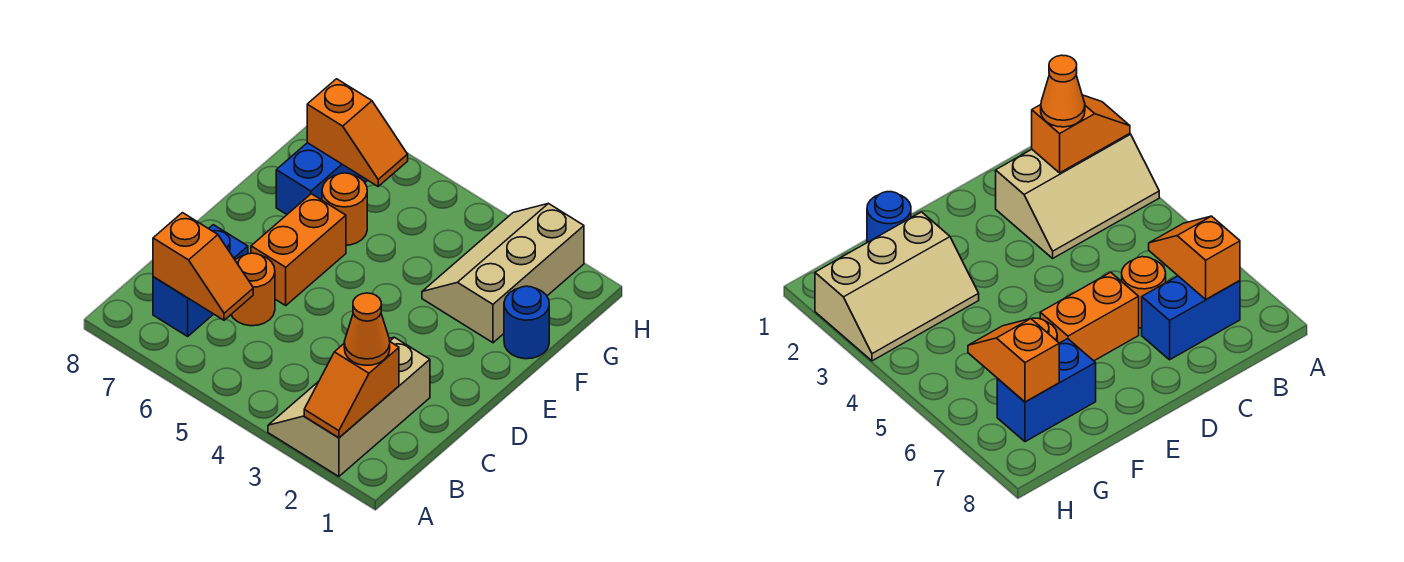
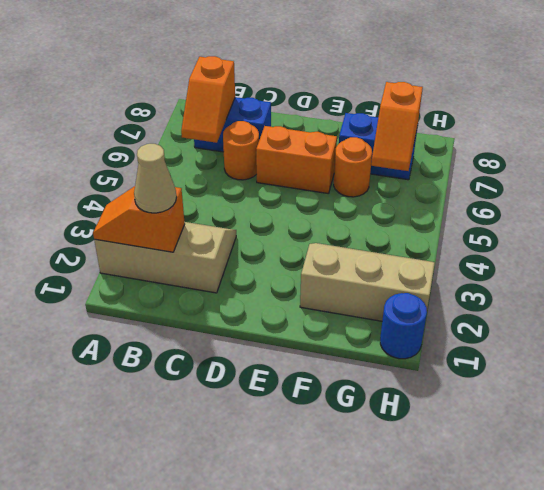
orange 1x1 cone [344,293,390,365] -> tan 1x1 cone [134,144,176,213]
blue 1x1 round brick [504,286,549,359] -> blue 1x1 round brick moved to [380,293,427,359]

